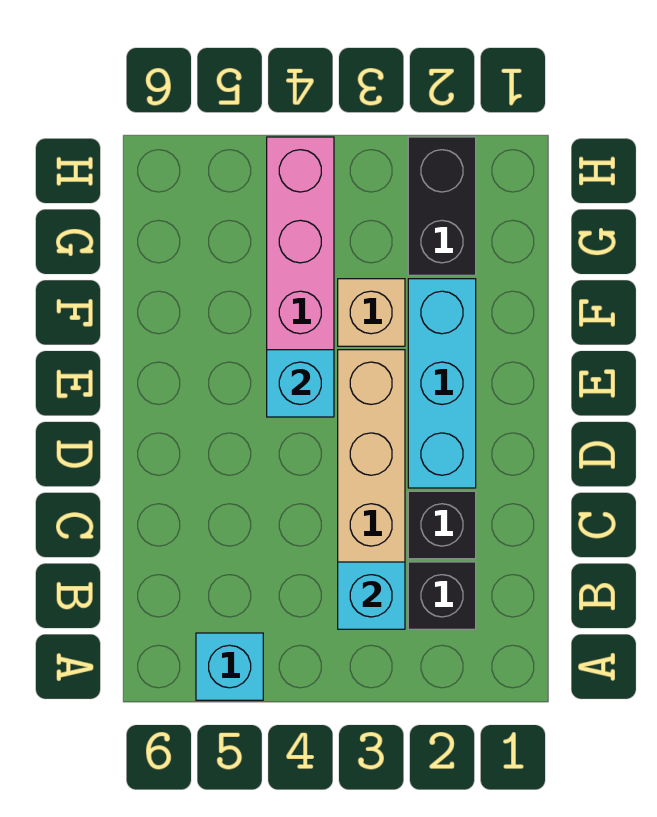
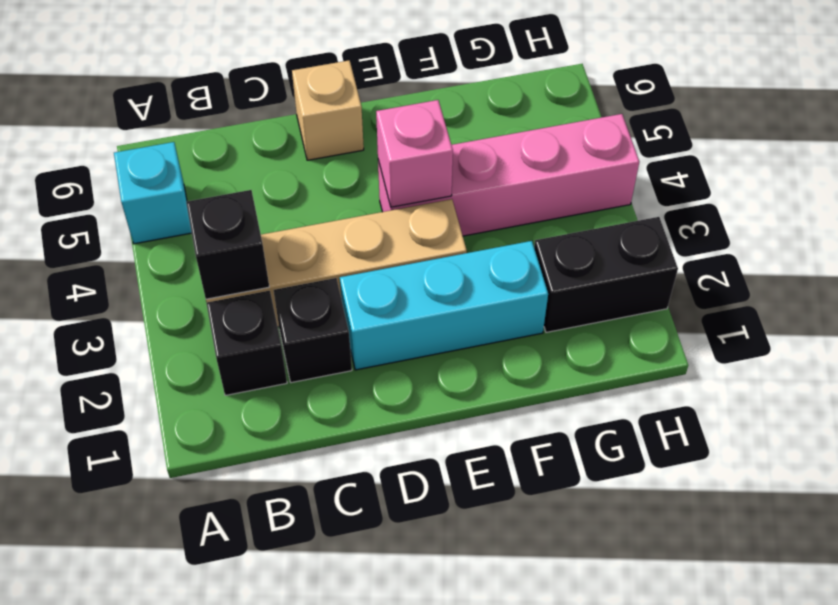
cyan 1x1 brick [338,562,405,629] -> black 1x1 brick [186,190,269,299]
cyan 1x1 brick [267,350,334,417] -> pink 1x1 brick [376,100,453,207]
tan 1x1 brick [338,279,405,346] -> tan 1x1 brick moved to [292,60,364,160]

